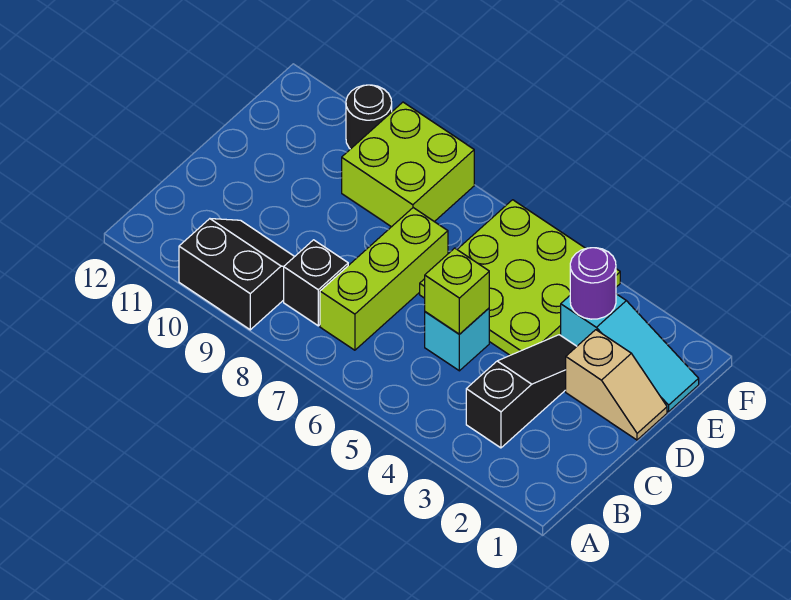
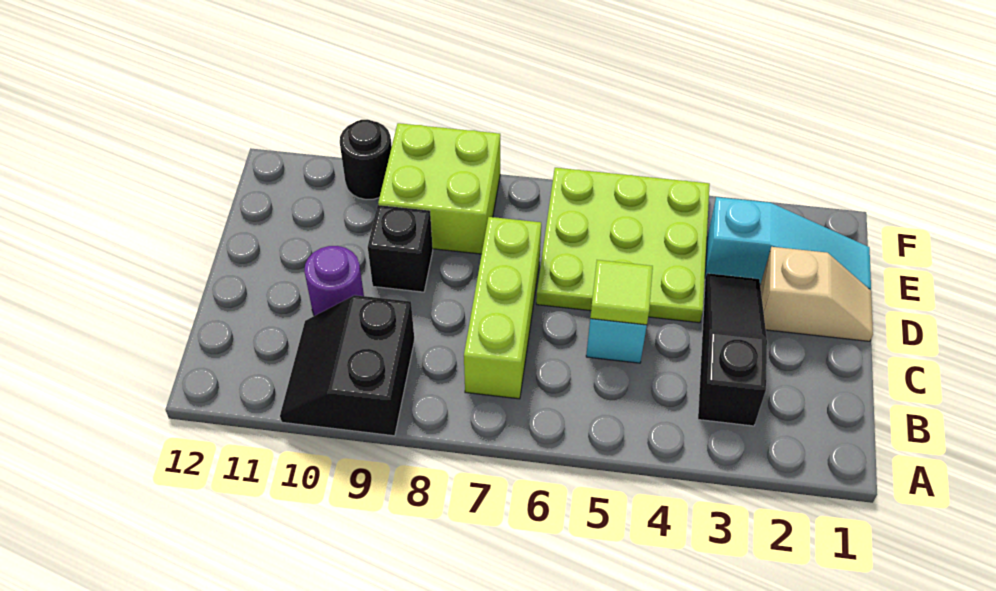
black 2x2 slope [179,219,294,330] -> black 2x2 slope turned to [280,295,414,436]
black 1x1 brick [284,240,348,326] -> black 1x1 brick moved to [368,205,433,292]
lime 1x1 brick [425,248,489,334] -> lime 1x1 tile [590,260,653,325]
purple 1x1 round brick [570,248,616,319] -> purple 1x1 round brick moved to [304,246,364,316]

